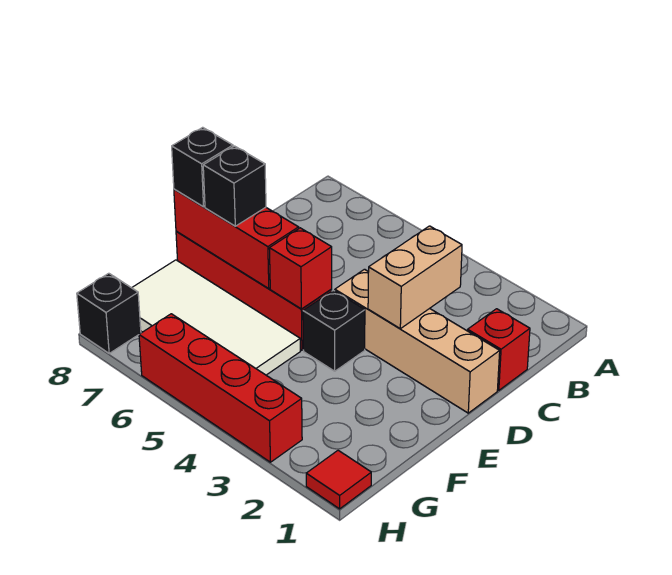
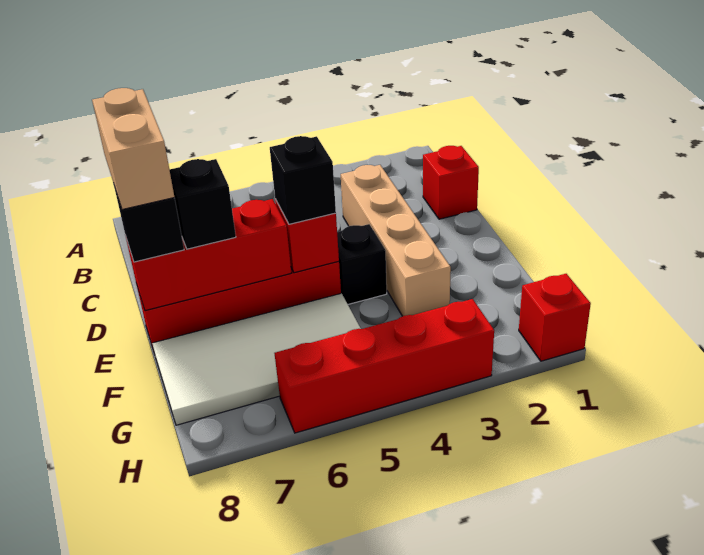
tan 1x2 brick [368,226,462,329] -> tan 1x2 brick moved to [92,88,175,210]
tan 1x4 brick [335,269,500,413] -> tan 1x4 brick turned to [341,165,451,316]
red 1x1 tile [306,450,371,509] -> red 1x1 brick [519,274,591,361]
black 1x1 brick [77,273,141,353] -> black 1x1 brick moved to [270,136,336,224]

